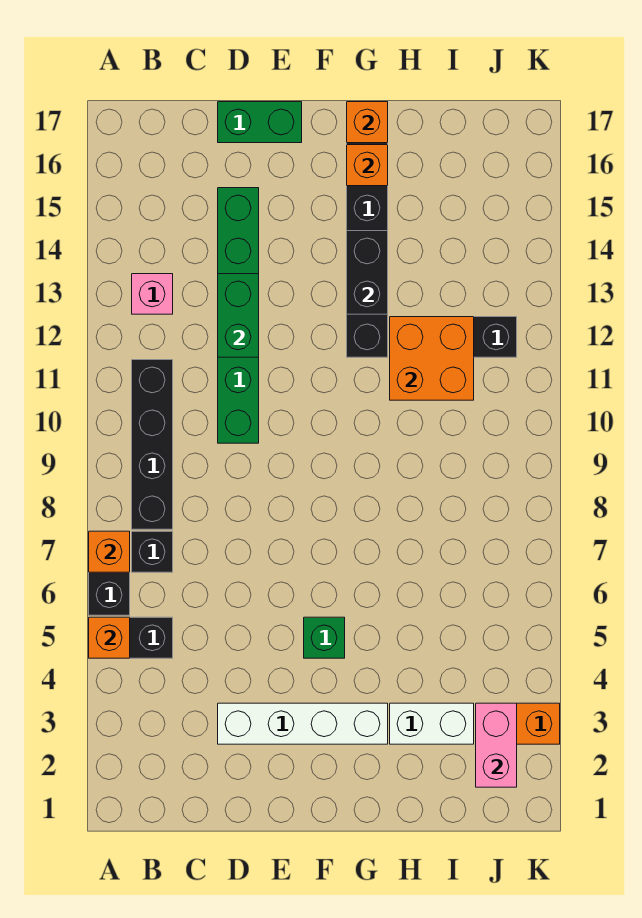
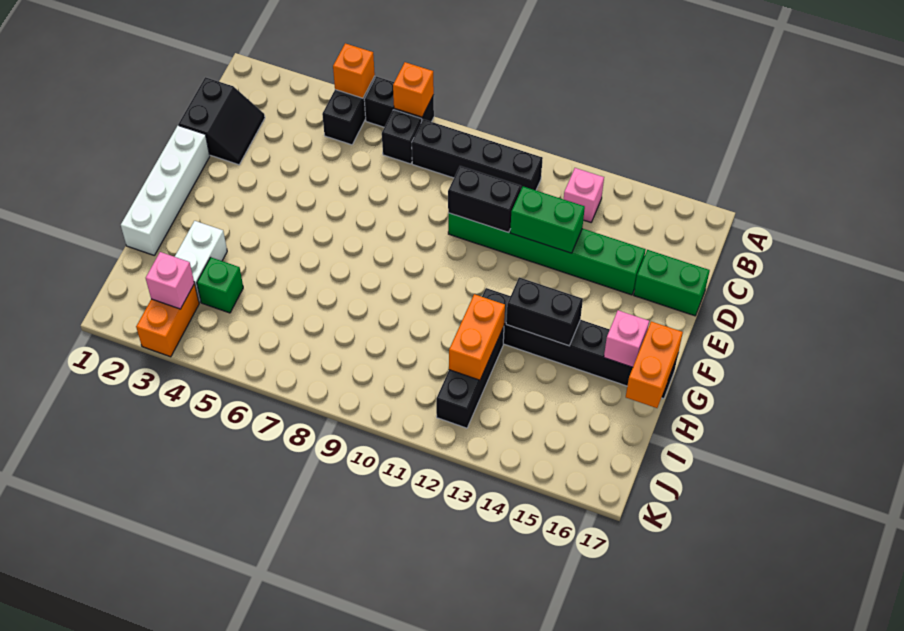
none -> black 2x2 slope [178,77,265,165]
white 1x4 brick [218,703,388,744] -> white 1x4 brick moved to [121,125,210,255]
none -> black 1x2 brick [448,166,521,232]
green 1x2 brick [218,102,302,143] -> green 1x2 brick turned to [634,250,710,316]
green 1x1 brick [304,617,345,658] -> green 1x1 brick moved to [197,257,243,313]
orange 1x1 brick [347,145,388,186] -> pink 1x1 brick [604,310,649,367]
orange 1x1 brick [347,102,388,143] -> orange 1x2 brick [626,321,683,408]
orange 2x2 brick [390,317,474,400] -> orange 1x2 brick [449,294,505,380]
pink 1x2 brick [476,703,517,787] -> pink 1x1 brick [146,252,194,309]

